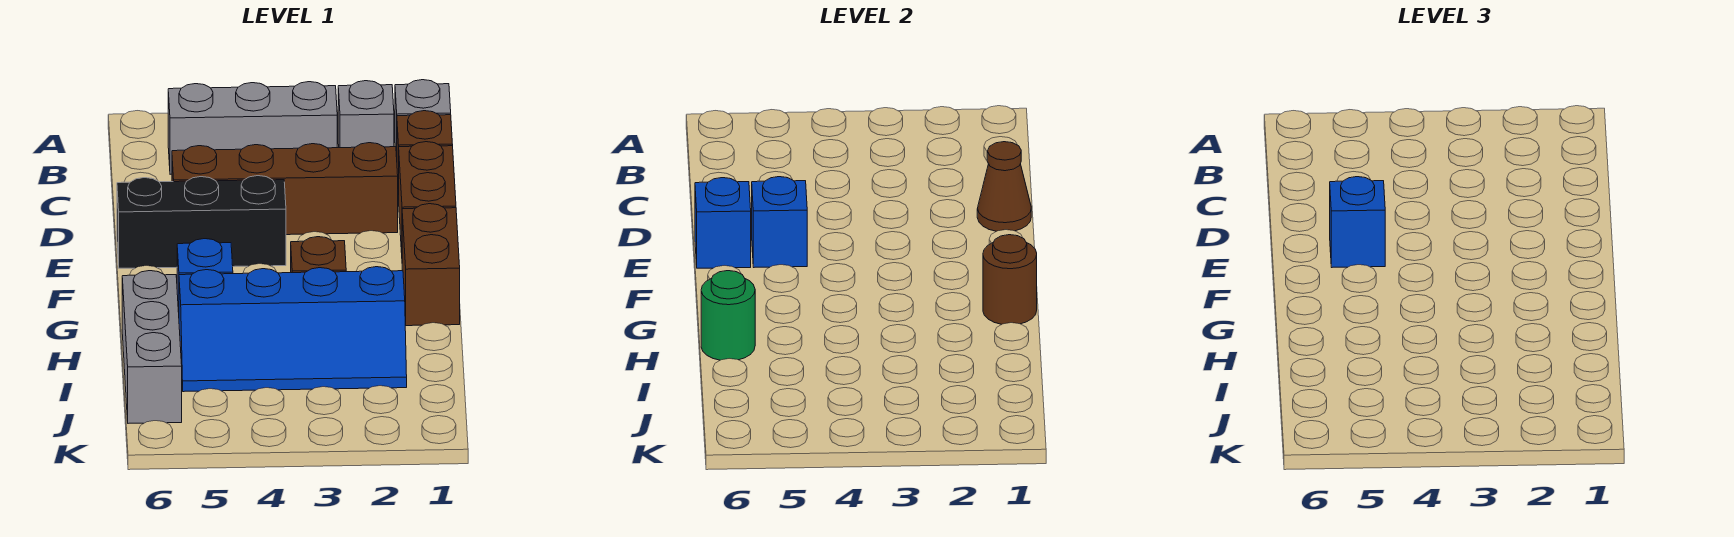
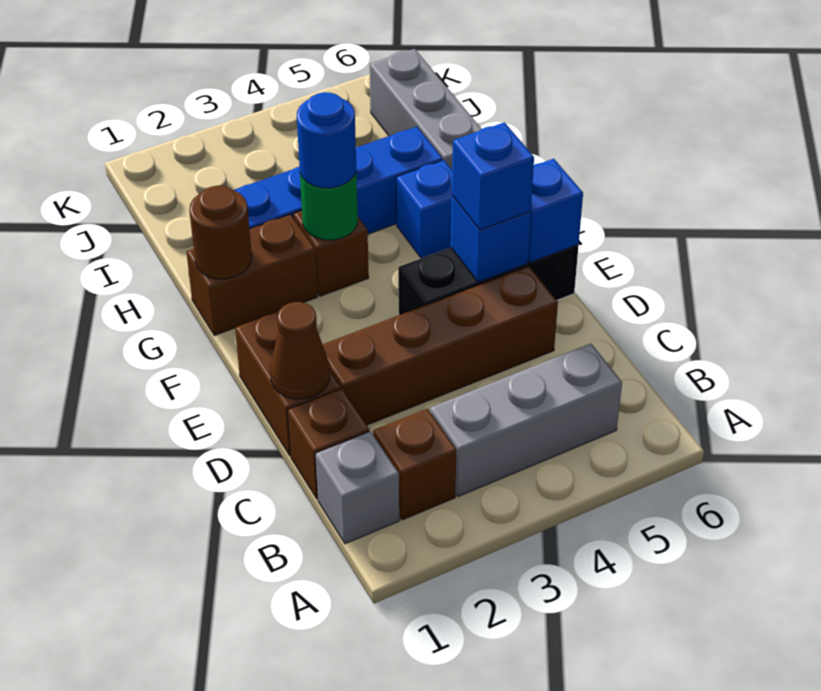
grey 1x1 brick [338,81,394,148] -> brown 1x1 brick [373,409,457,520]
brown 1x2 brick [402,204,460,326] -> brown 1x2 brick turned to [186,214,317,336]
none -> blue 1x1 round brick [297,92,356,188]
green 1x1 round brick [701,271,755,360] -> green 1x1 round brick moved to [300,173,358,240]

